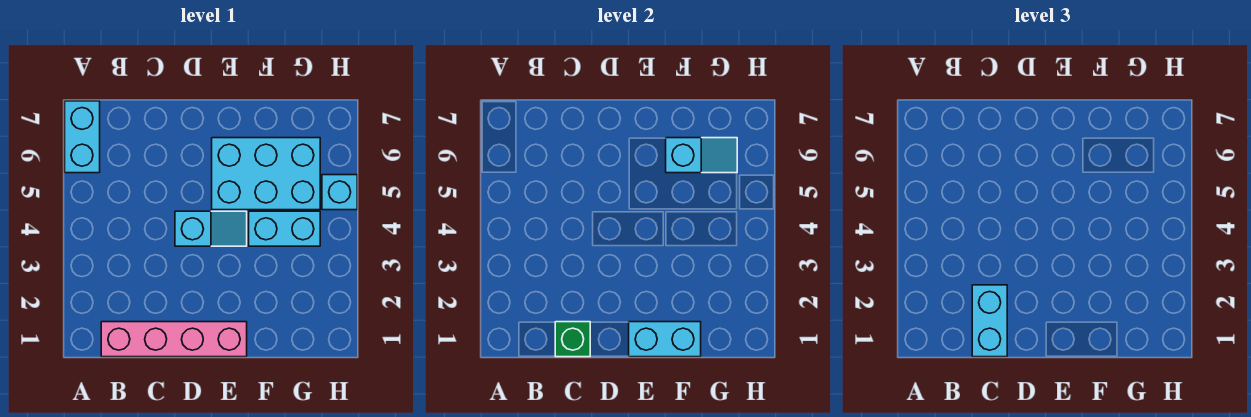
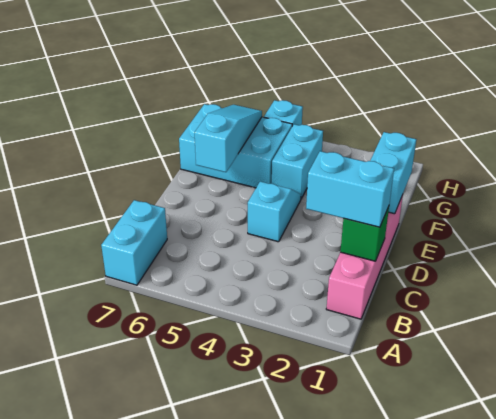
cyan 1x2 brick [65,101,100,173] -> cyan 1x2 brick turned to [101,200,167,285]
cyan 2x3 brick [212,138,320,210] -> cyan 2x3 brick turned to [179,104,292,188]
cyan 1x2 slope [666,138,737,173] -> cyan 1x3 slope [195,105,262,172]

